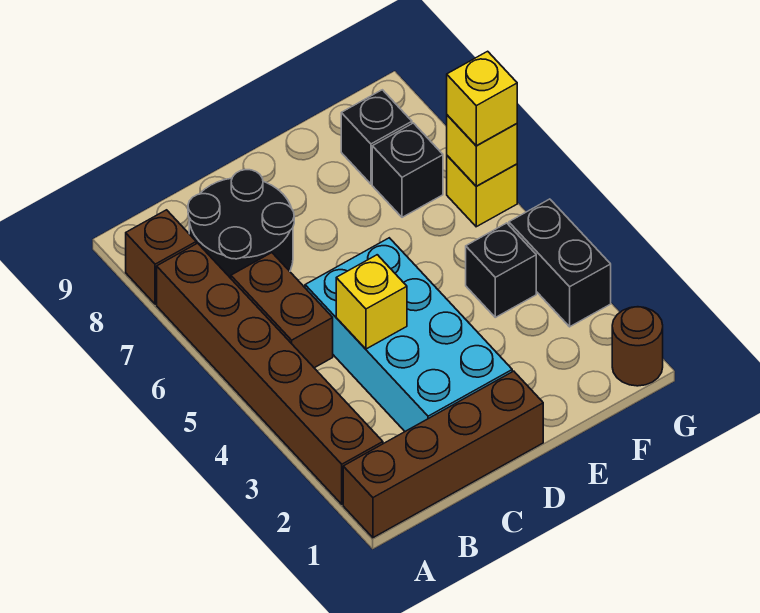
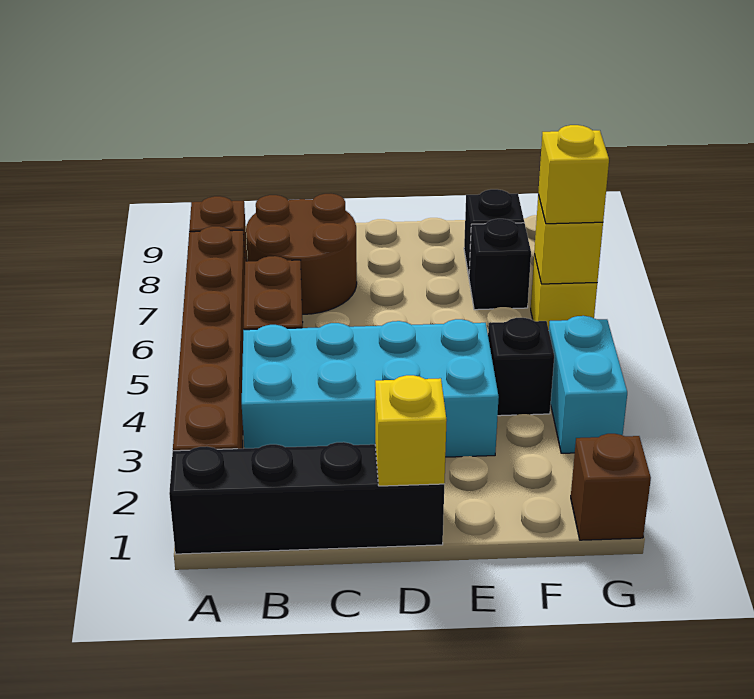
brown 1x4 brick [343,371,543,538] -> black 1x4 brick [169,442,444,554]
black 2x2 round brick [188,170,294,278] -> brown 2x2 round brick [246,194,357,314]
cyan 2x4 brick [305,238,512,431] -> cyan 2x4 brick turned to [242,319,499,457]
yellow 1x1 brick [336,255,407,349] -> yellow 1x1 brick moved to [375,375,447,486]
brown 1x1 round brick [612,307,663,386] -> brown 1x1 brick [571,434,651,540]
black 1x2 brick [509,199,611,327] -> cyan 1x2 brick [549,316,627,453]

